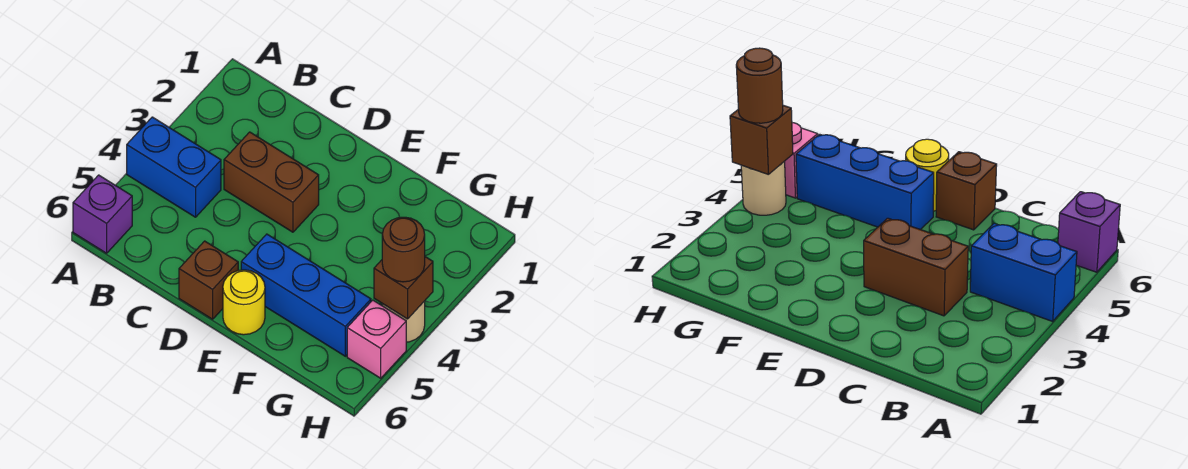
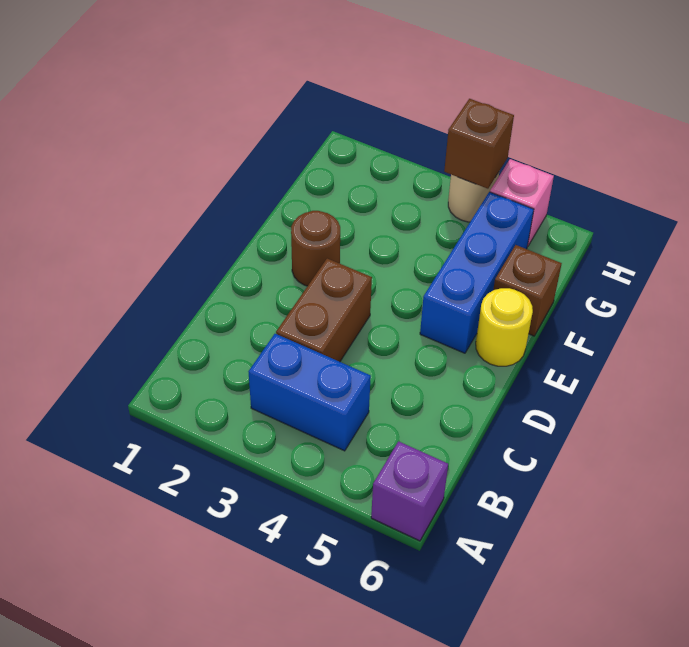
blue 1x2 brick [127,117,221,217] -> blue 1x2 brick turned to [249,334,371,451]
brown 1x1 brick [179,241,238,319] -> brown 1x1 brick moved to [493,245,562,336]
brown 1x1 round brick [382,217,425,282] -> brown 1x1 round brick moved to [291,211,340,286]

